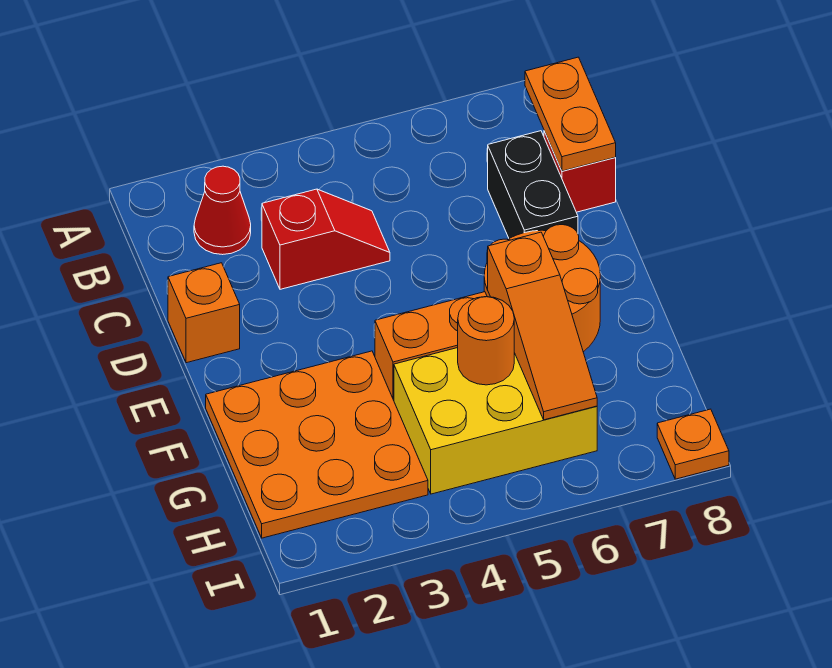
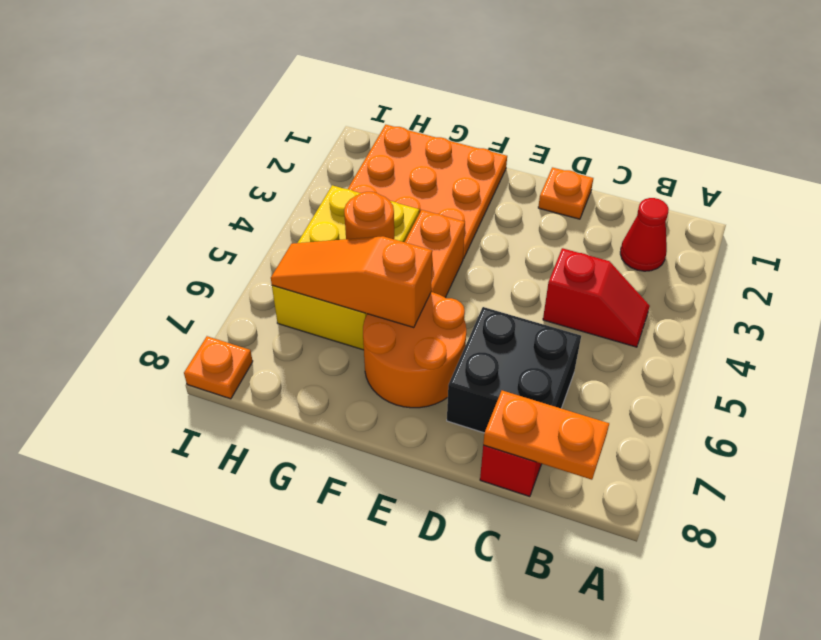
red 1x2 slope [262,189,390,289] -> red 1x2 slope turned to [543,248,650,347]
black 1x2 brick [488,131,578,238] -> black 2x2 brick [447,307,581,433]
orange 1x1 brick [168,263,240,363] -> orange 1x1 plate [538,167,593,219]

